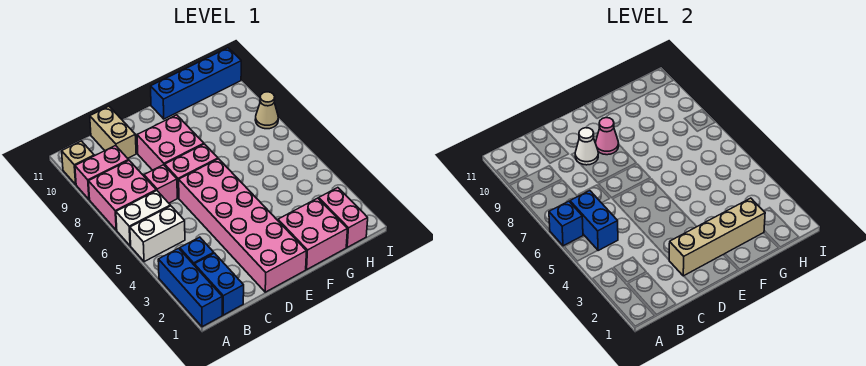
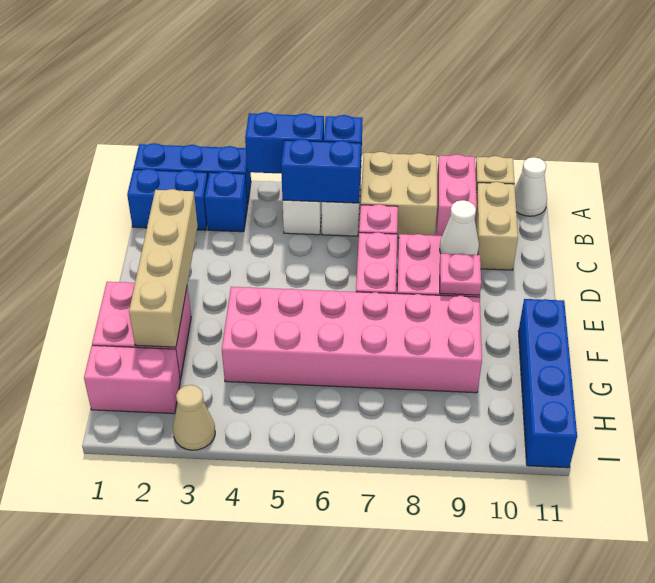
none -> blue 1x2 brick [245,112,324,173]
pink 2x2 brick [88,161,156,230] -> tan 2x2 brick [361,152,437,238]
none -> white 1x1 cone [515,157,547,216]
tan 1x2 brick [90,106,136,158] -> tan 1x2 brick turned to [475,182,518,270]
pink 2x6 brick [179,159,306,292] -> pink 2x6 brick moved to [222,287,482,393]
pink 1x1 cone [595,118,619,155] -> pink 1x1 plate [440,253,481,295]
tan 1x1 cone [255,92,278,129] -> tan 1x1 cone moved to [173,385,215,450]

